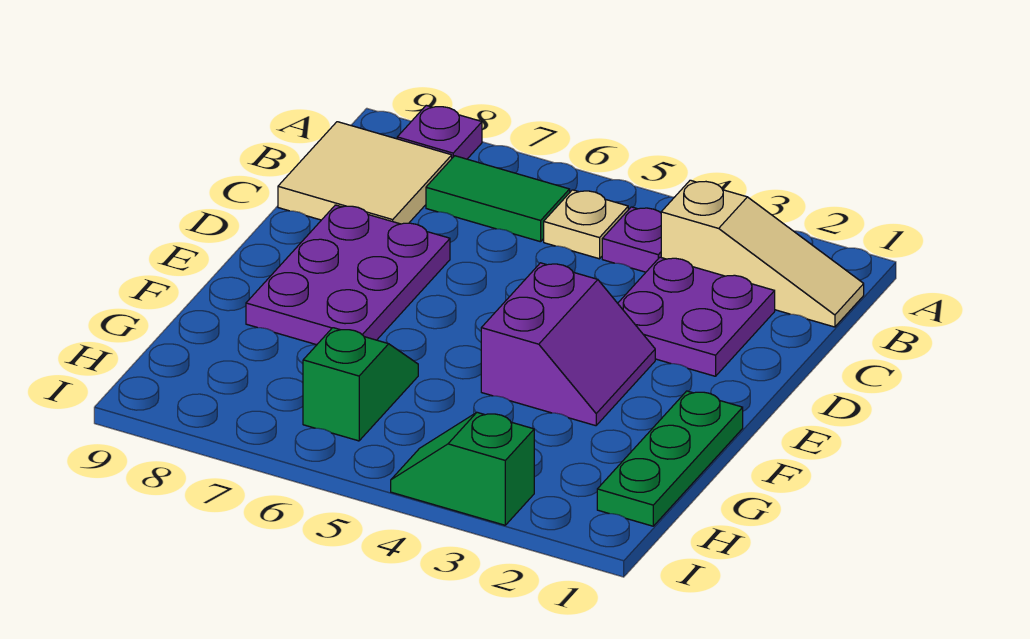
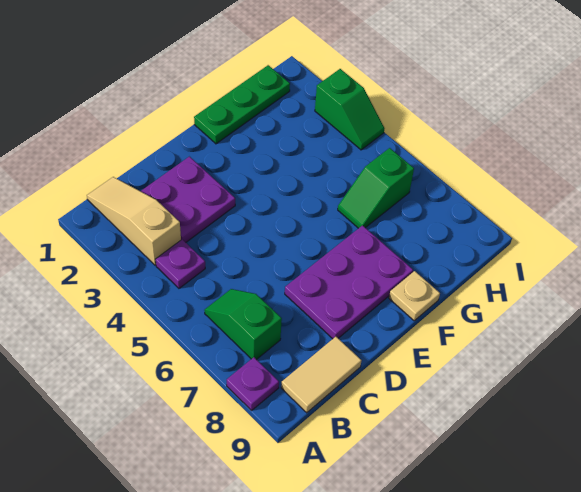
tan 1x1 plate [544,190,628,259] -> tan 1x1 plate moved to [389,271,440,321]
green 1x2 tile [426,156,570,242] -> green 1x2 slope [204,289,282,360]
tan 2x2 tile [278,122,452,224] -> tan 1x2 tile [281,337,361,413]
purple 2x2 slope [481,263,655,426] -> none

